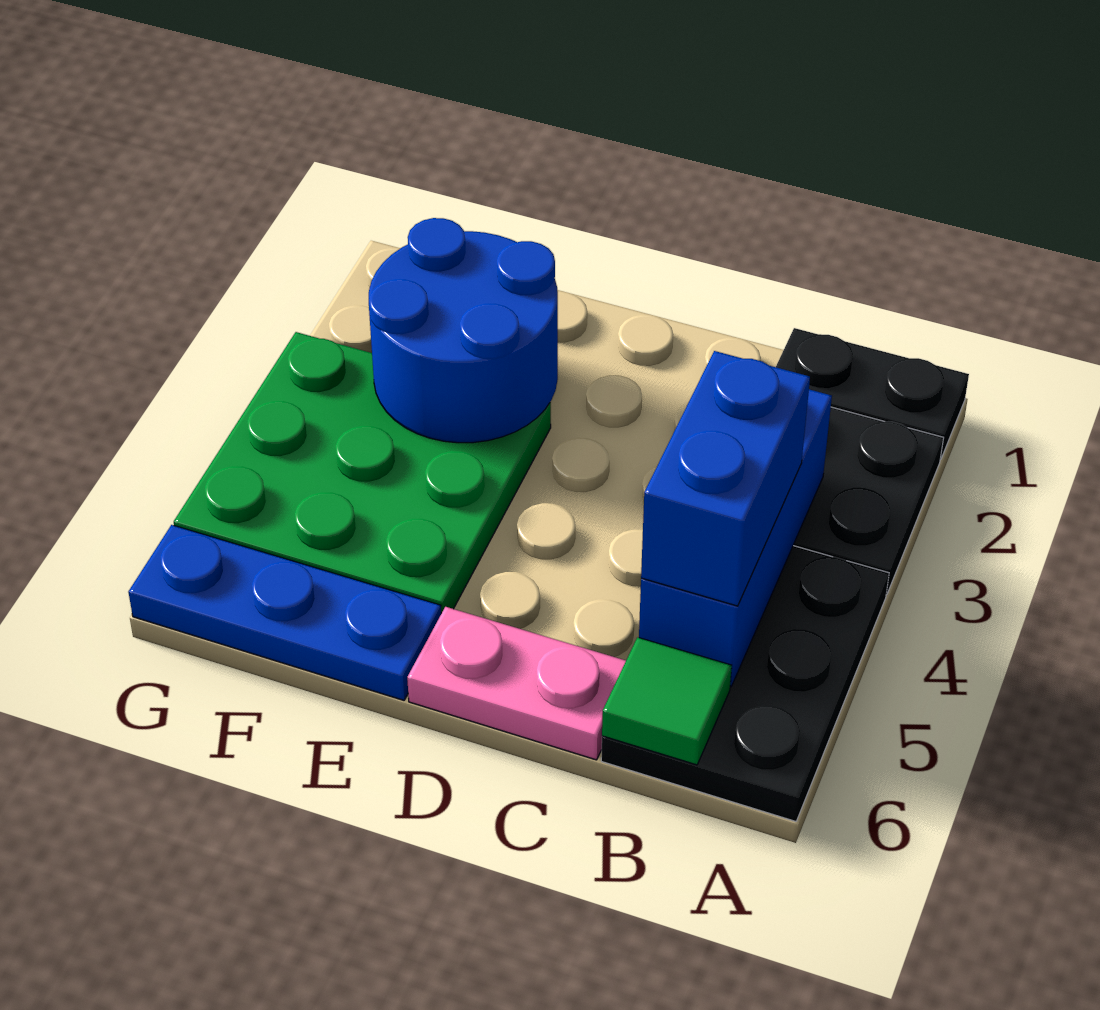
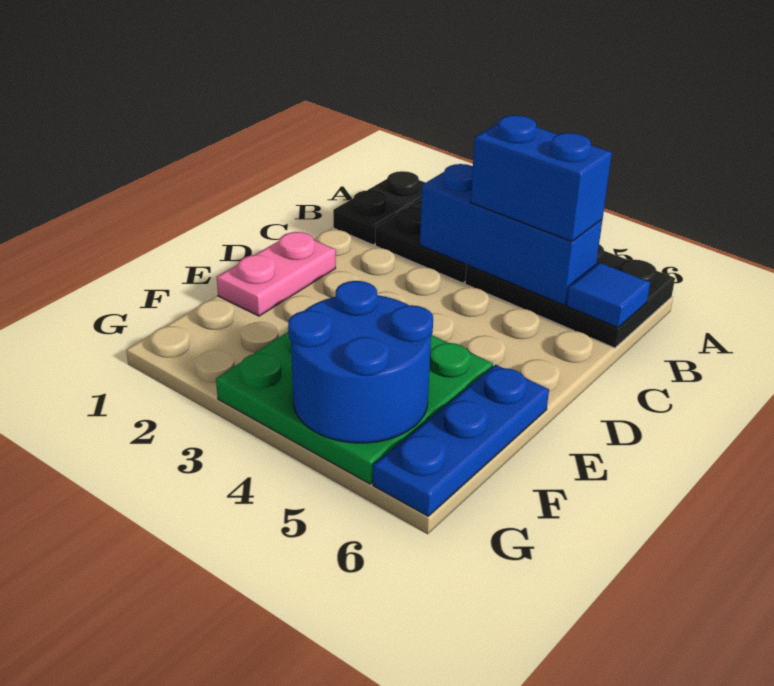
green 1x1 tile [602,637,732,765] -> blue 1x1 tile [567,263,650,327]
pink 1x2 plate [407,607,626,760] -> pink 1x2 plate moved to [217,232,336,316]
blue 2x2 round brick [369,218,558,443] -> blue 2x2 round brick moved to [288,281,433,443]

